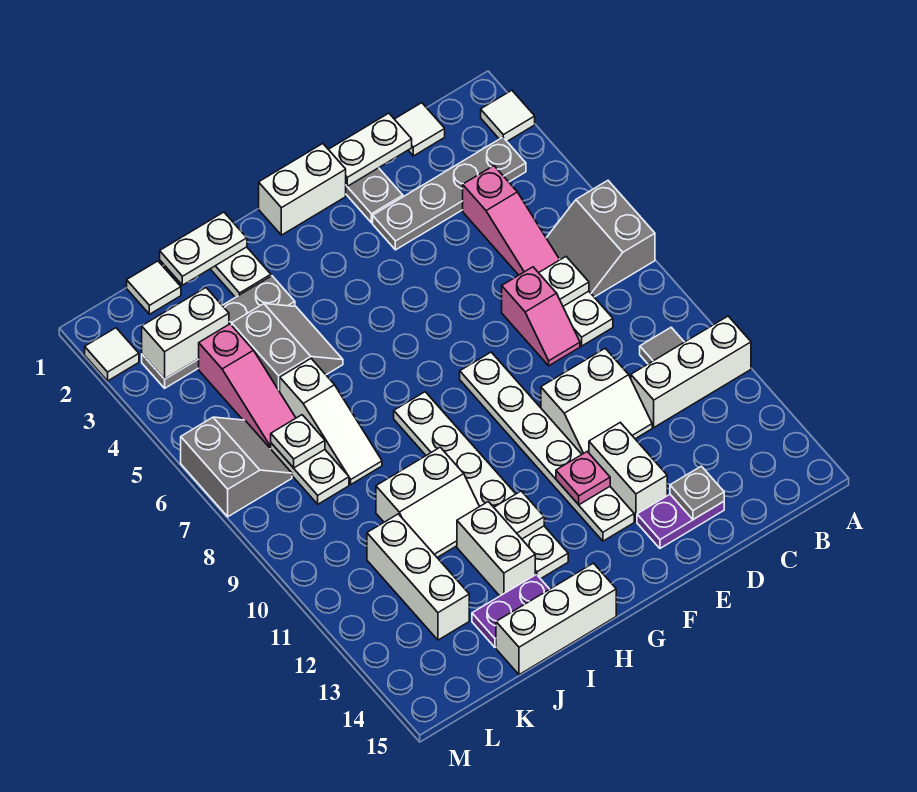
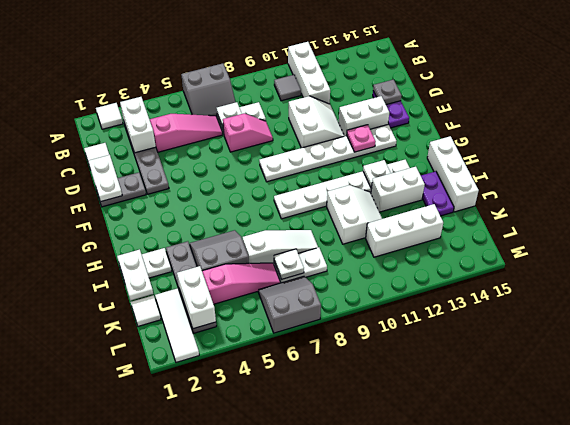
white 1x2 brick [259,144,346,235] -> white 1x2 brick moved to [120,97,156,153]
white 1x1 tile [85,328,139,381] -> white 1x3 tile [155,288,199,362]

